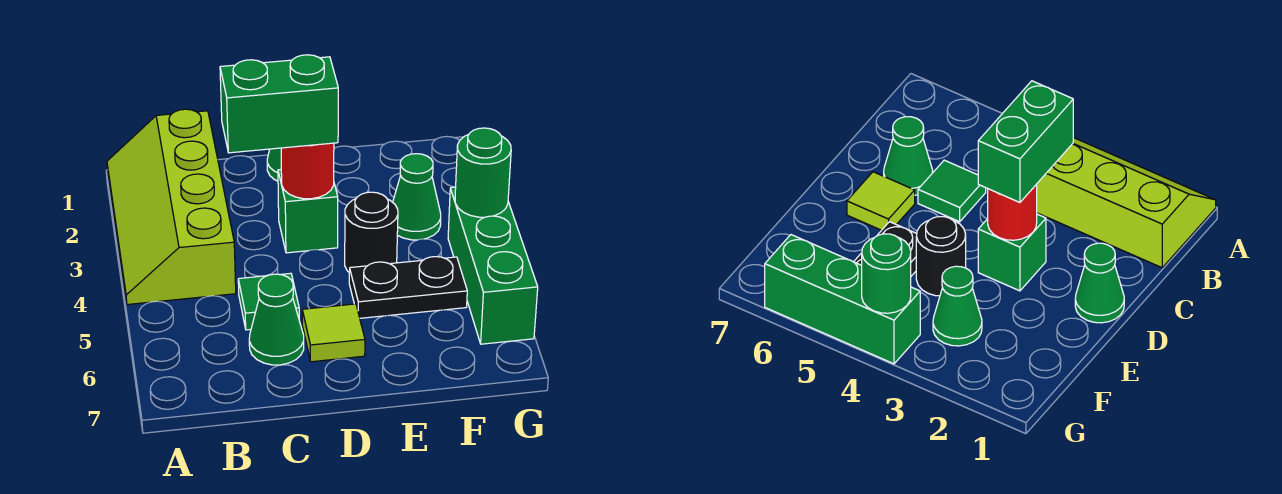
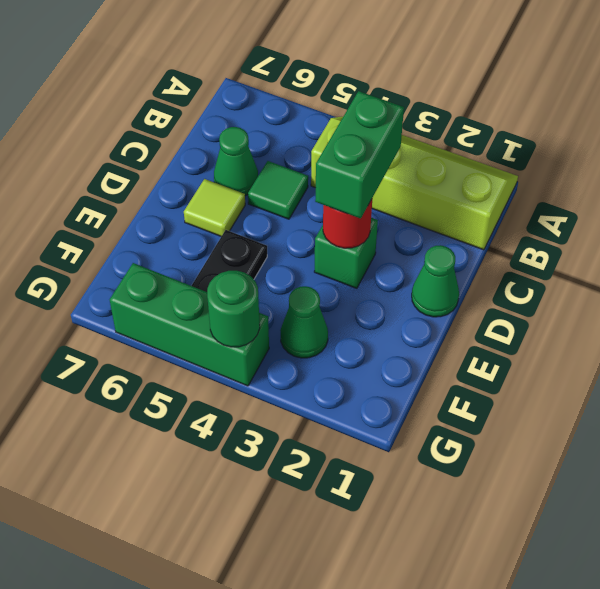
black 1x1 round brick [345,192,398,272] -> none

